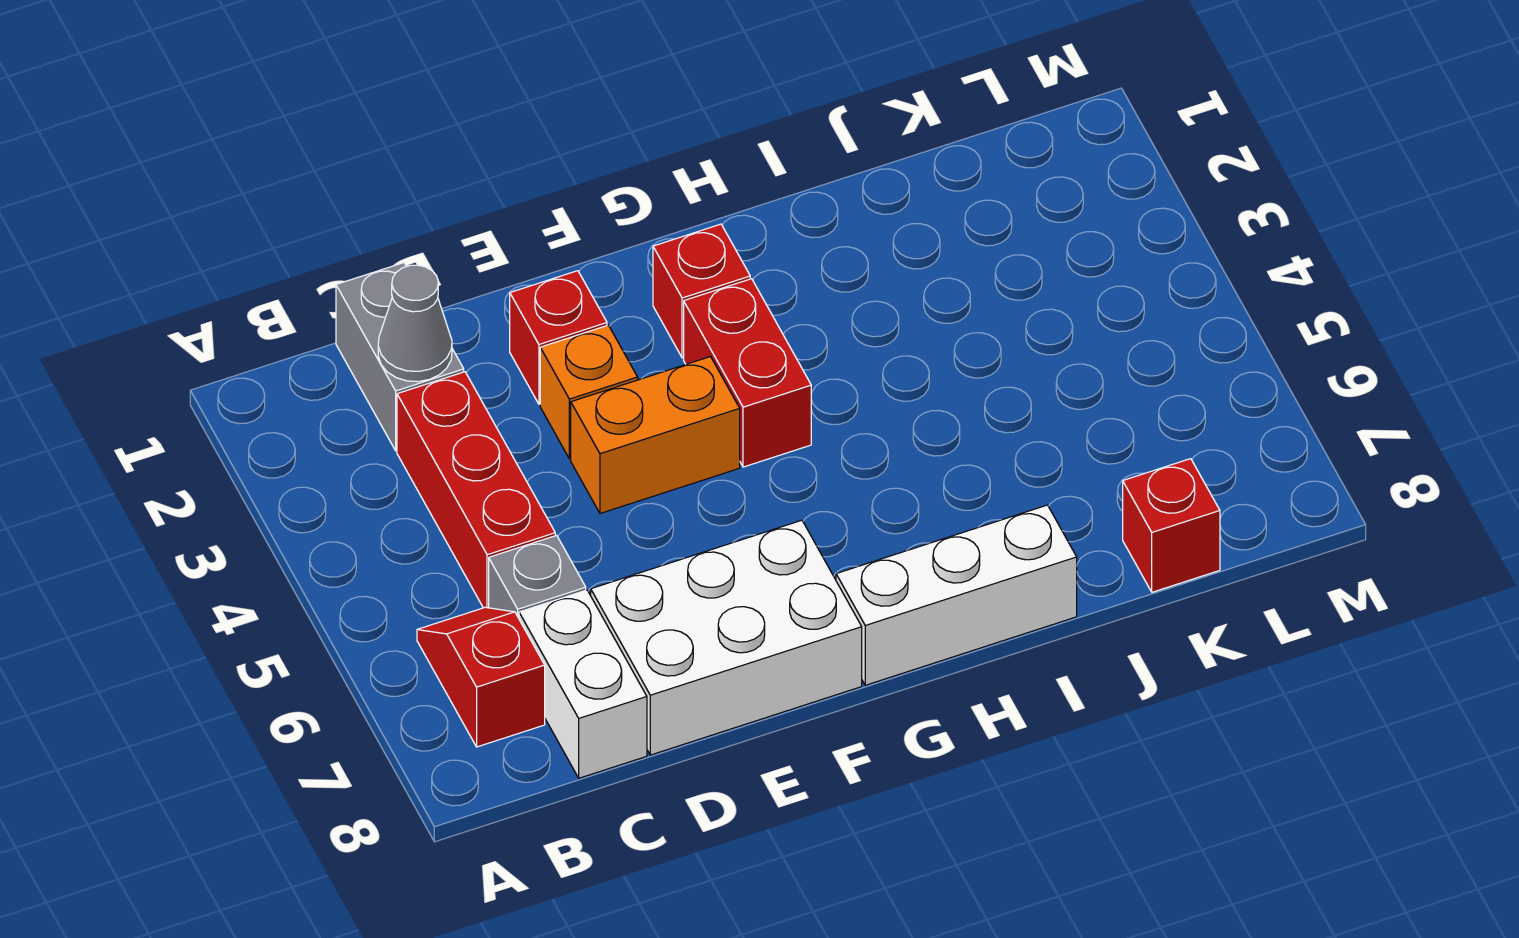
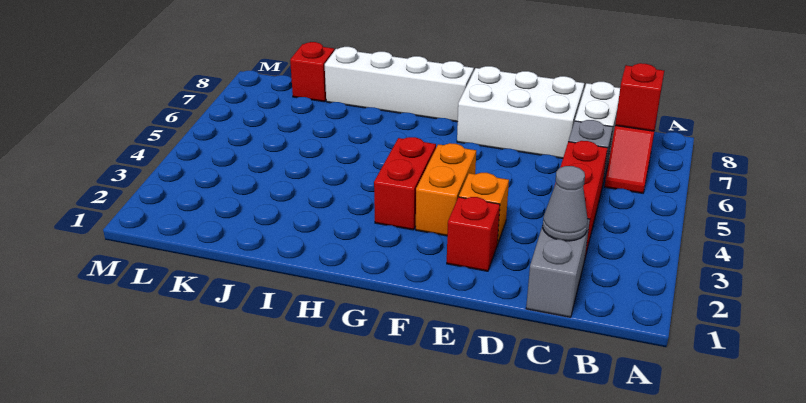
orange 1x2 brick [571,357,740,513] -> orange 1x2 brick turned to [416,143,476,236]
red 1x1 brick [653,224,750,358] -> red 1x1 brick moved to [615,63,664,131]
white 1x3 brick [836,505,1077,685] -> white 1x4 brick [325,47,474,122]

